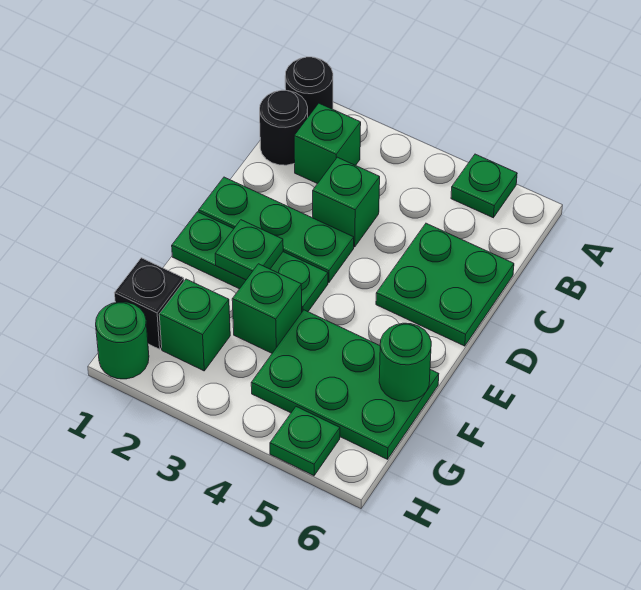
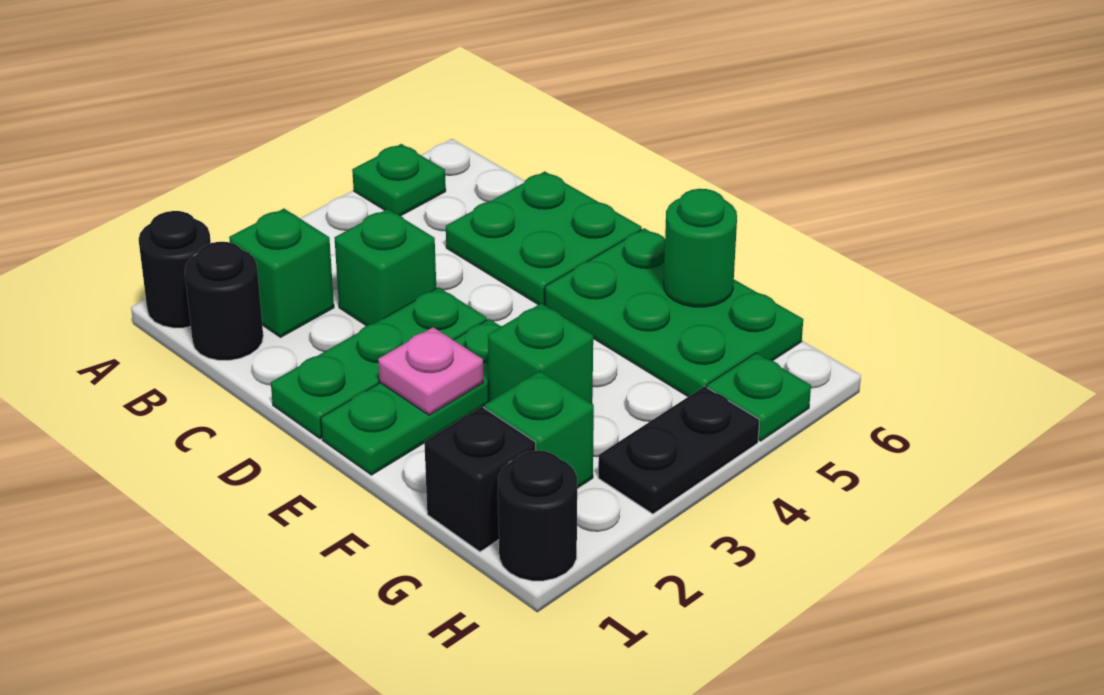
green 1x1 plate [215,220,283,280] -> pink 1x1 plate [378,327,484,415]
green 2x3 plate [251,310,439,459] -> green 2x3 plate turned to [545,228,803,397]
green 1x1 round brick [96,302,149,379] -> black 1x1 round brick [498,451,577,581]
none -> black 1x2 plate [598,386,760,514]

